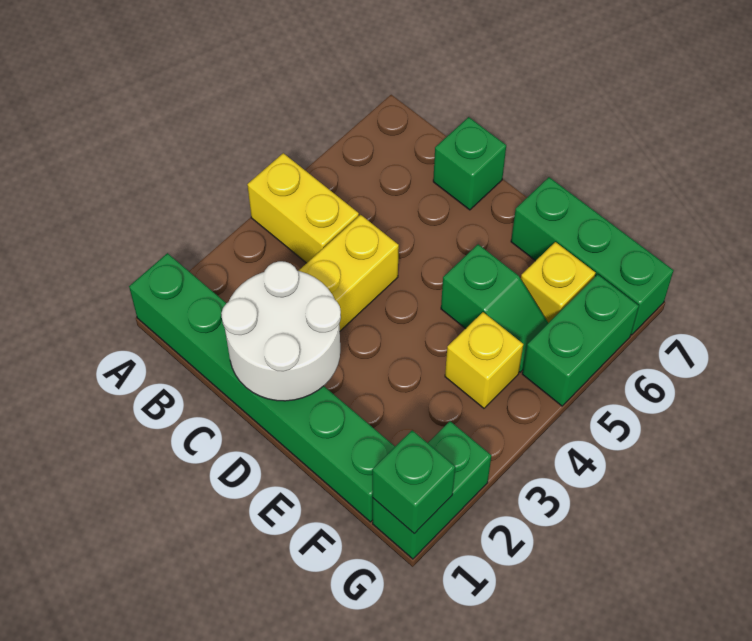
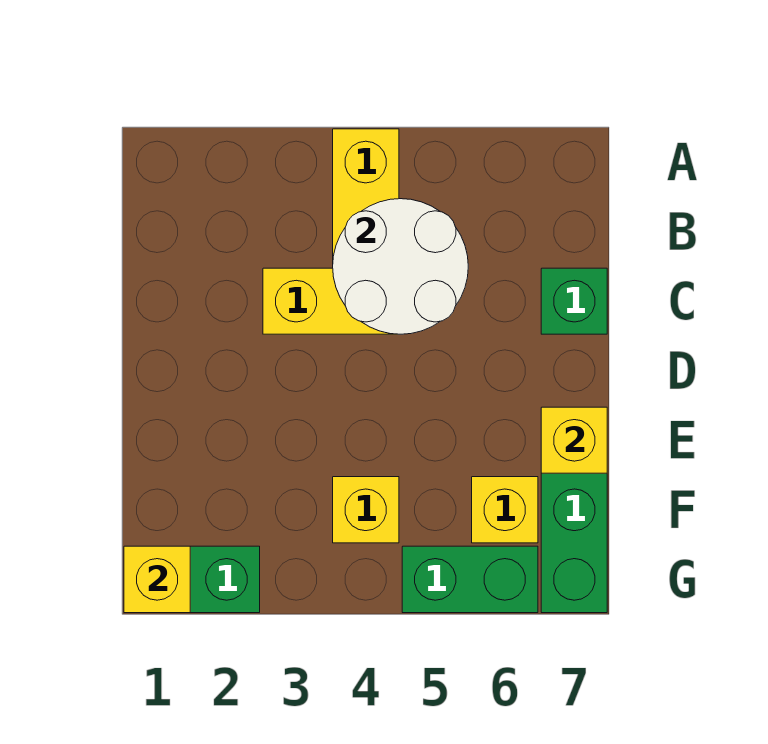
green 1x6 brick [129,253,395,522] -> none
white 2x2 round brick [221,261,341,401] -> white 2x2 round brick moved to [333,199,468,334]
green 1x2 slope [441,244,548,372] -> none
none -> yellow 1x1 brick [541,407,607,473]
green 1x1 brick [372,430,455,534] -> yellow 1x1 brick [124,546,190,613]

